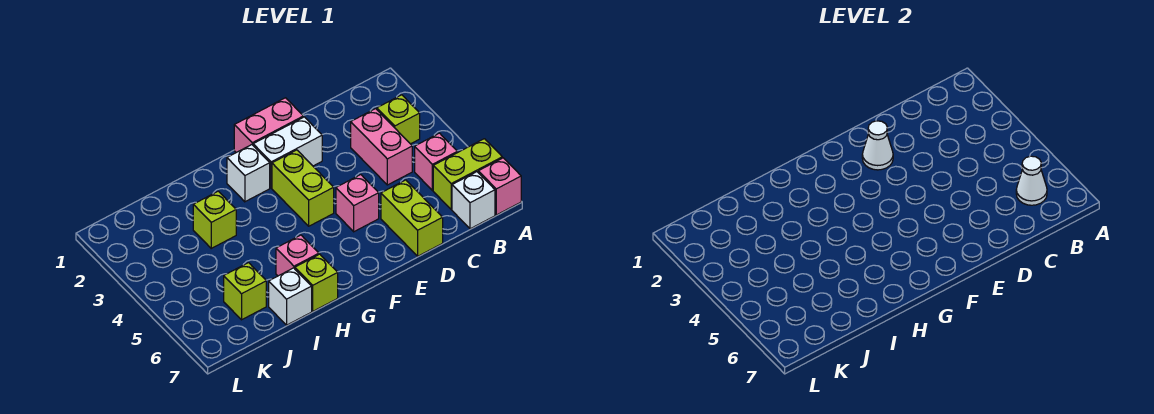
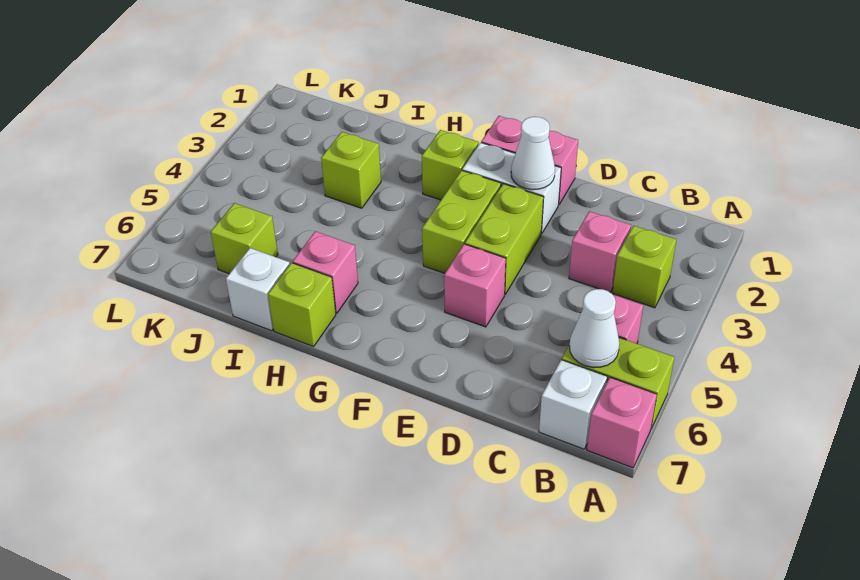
pink 1x2 brick [351,109,412,185] -> pink 1x1 brick [569,211,631,292]
lime 1x2 brick [381,180,443,256] -> lime 1x2 brick moved to [465,184,544,294]
white 1x1 brick [227,145,270,202] -> lime 1x1 brick [422,130,479,200]

